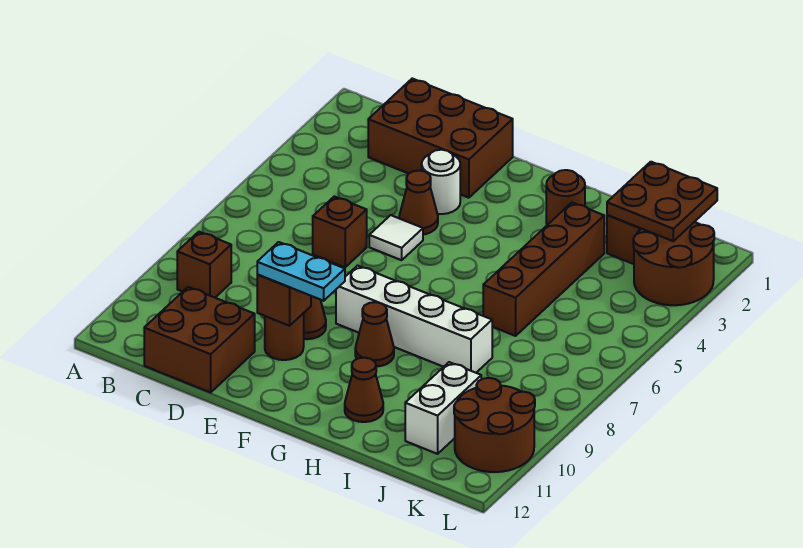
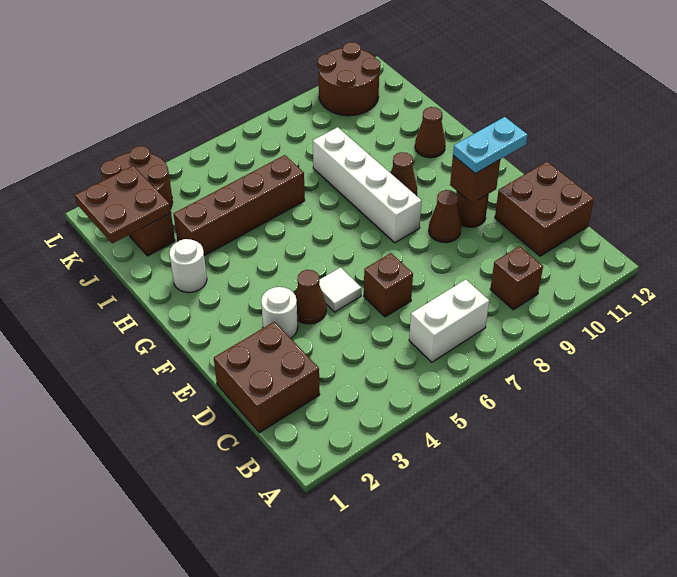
brown 2x3 brick [368,79,513,198] -> brown 2x2 brick [214,322,320,433]
cyan 1x2 plate [257,242,345,301] -> cyan 1x2 plate turned to [453,117,528,174]
brown 1x1 round brick [546,170,585,225] -> white 1x1 round brick [169,239,207,293]
white 1x2 brick [405,362,481,454] -> white 1x2 brick moved to [409,279,489,362]

